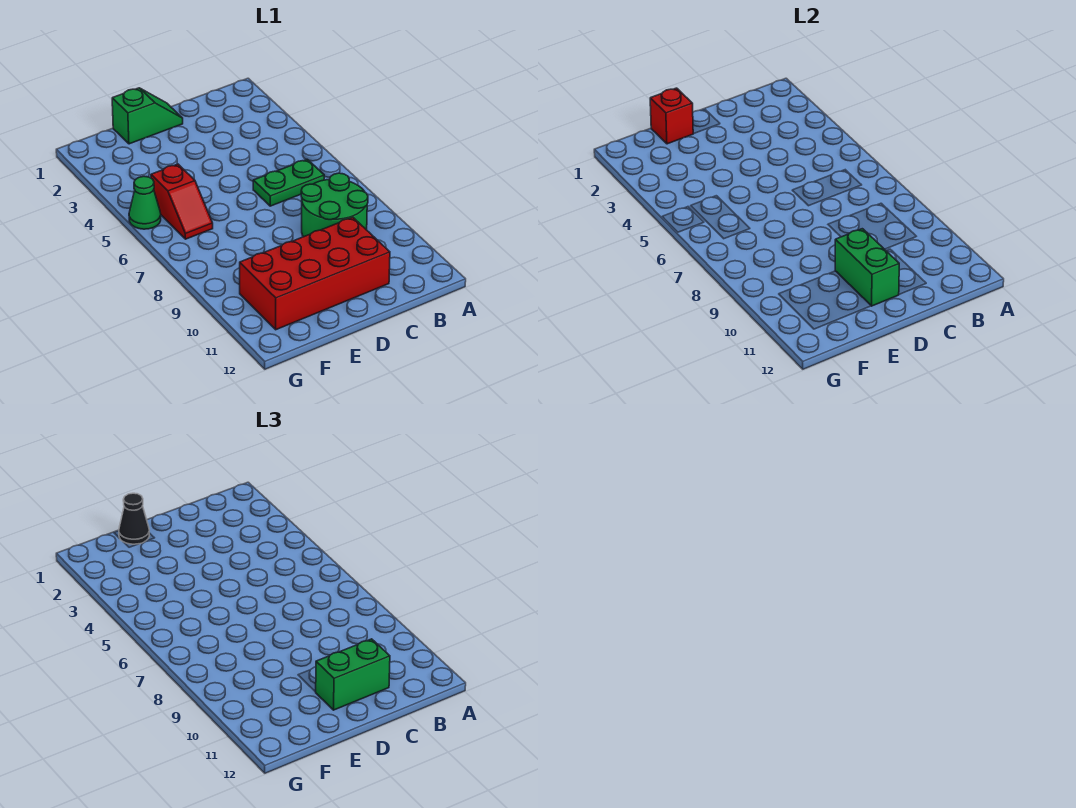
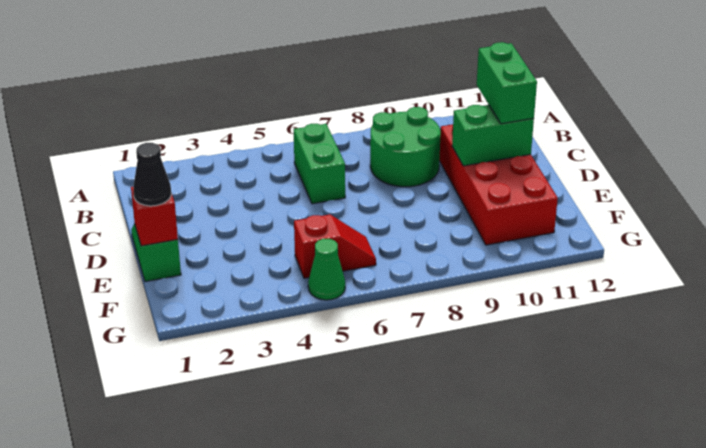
green 1x2 plate [253,159,324,206] -> green 1x2 brick [294,124,345,204]

